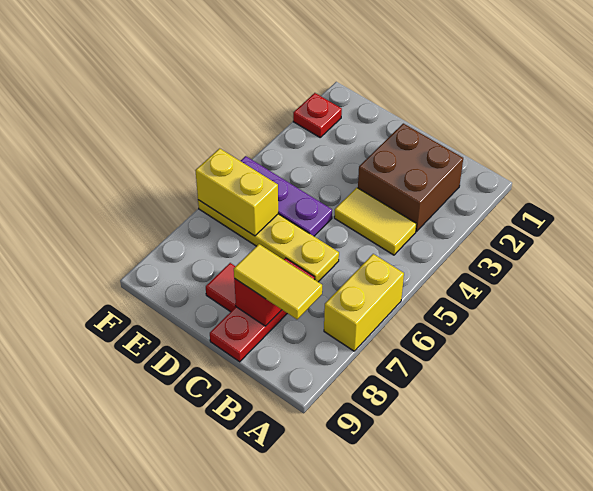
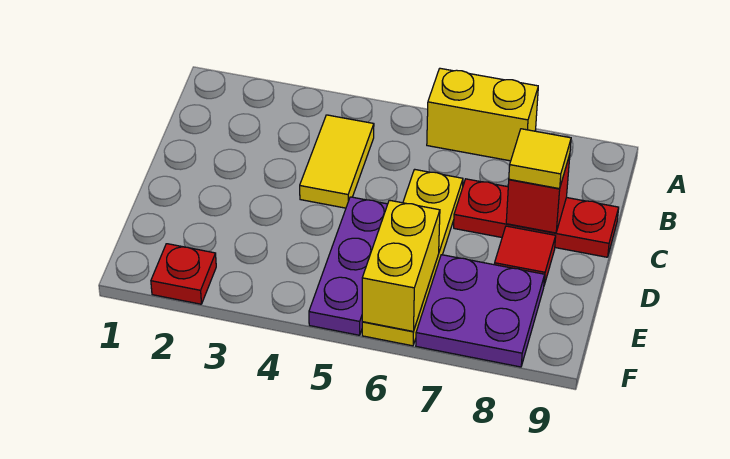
brown 2x2 brick [358,123,463,231] -> none
yellow 1x2 tile [234,244,322,319] -> yellow 1x1 tile [509,129,571,189]
none -> purple 2x2 plate [416,255,545,367]

